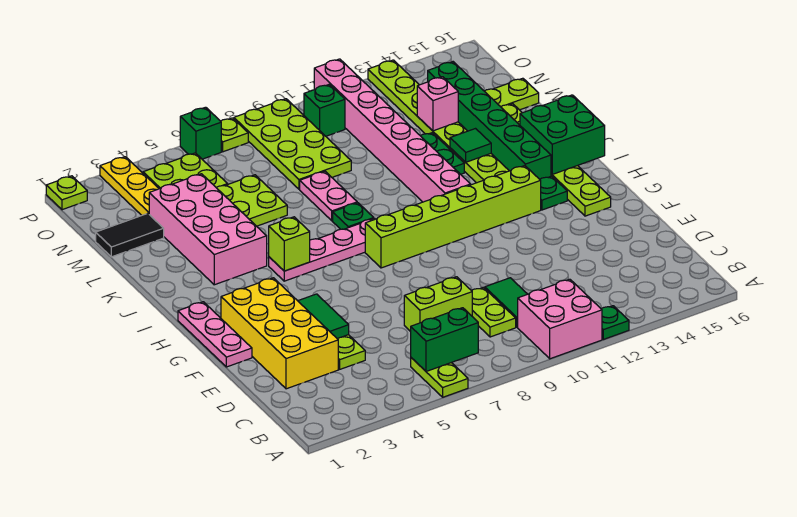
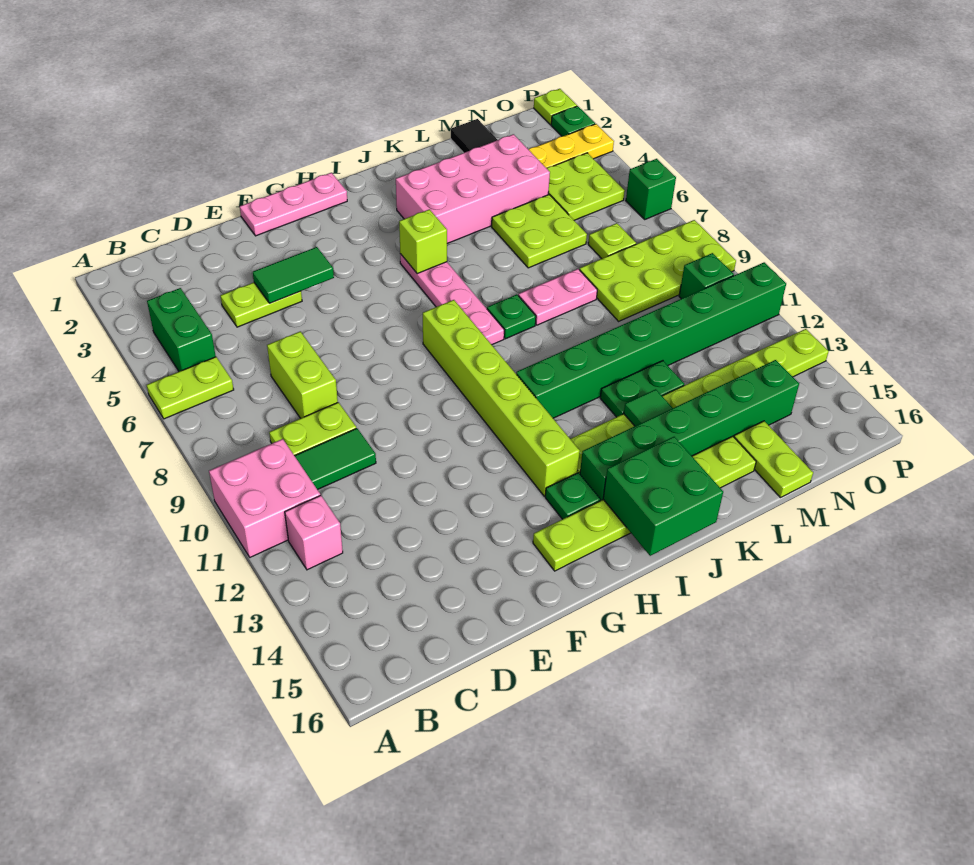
green 1x1 plate [602,306,629,339] -> green 1x1 plate moved to [551,106,595,136]
green 1x2 brick [411,308,478,371] -> green 1x2 brick moved to [147,288,216,371]
yellow 2x4 brick [221,278,338,389] -> none
pink 1x8 brick [314,59,471,202] -> green 1x8 brick [516,262,786,418]
pink 1x1 brick [417,77,458,131] -> pink 1x1 brick moved to [285,495,343,570]
lime 1x1 plate [221,118,248,152] -> lime 1x1 plate moved to [588,223,636,259]

